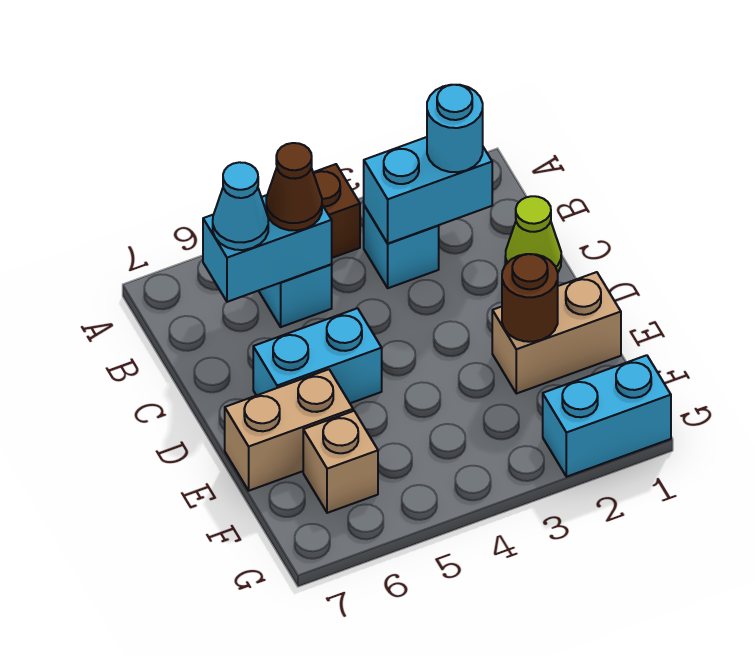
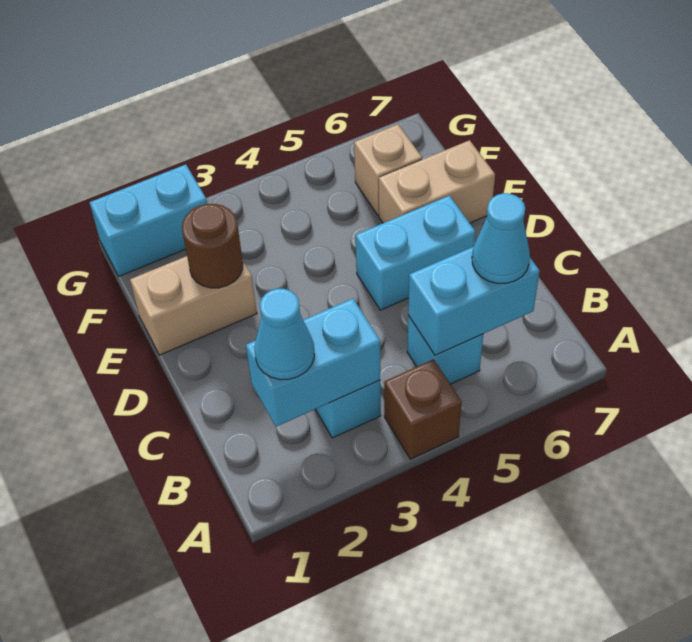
cyan 1x1 round brick [427,85,483,172] -> cyan 1x1 cone [255,289,314,380]
brown 1x1 cone [266,143,322,231] -> none
lime 1x1 cone [505,196,561,272] -> none

